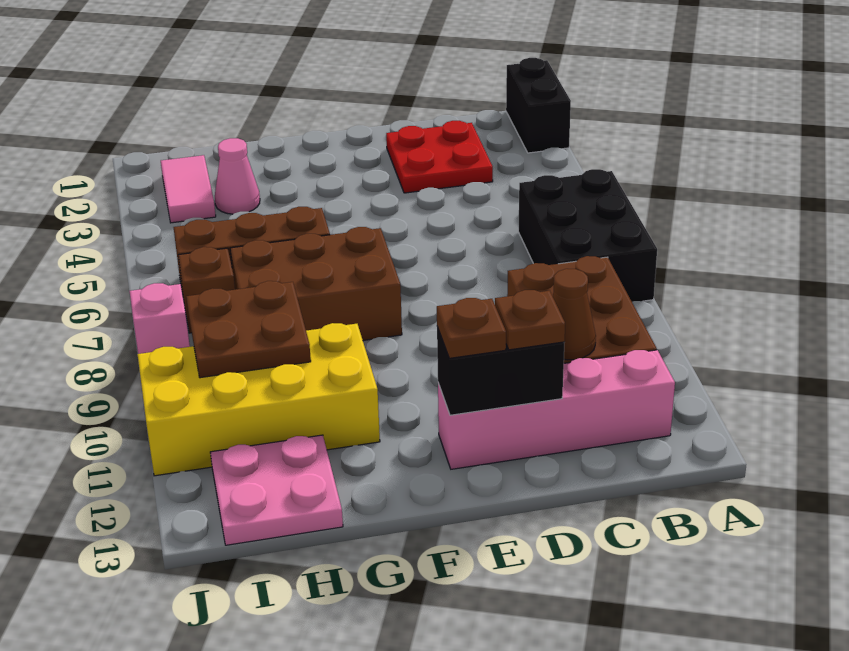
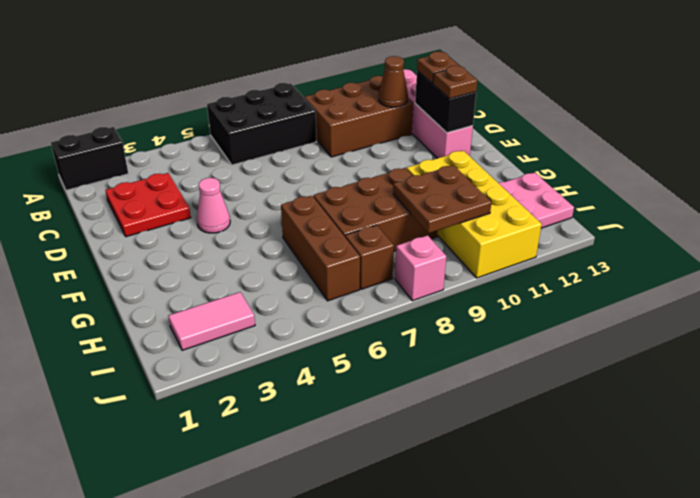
brown 2x3 brick [230,227,402,340] -> brown 2x3 brick turned to [314,168,438,251]
pink 1x1 cone [215,138,260,214] -> pink 1x1 cone moved to [197,178,230,233]

